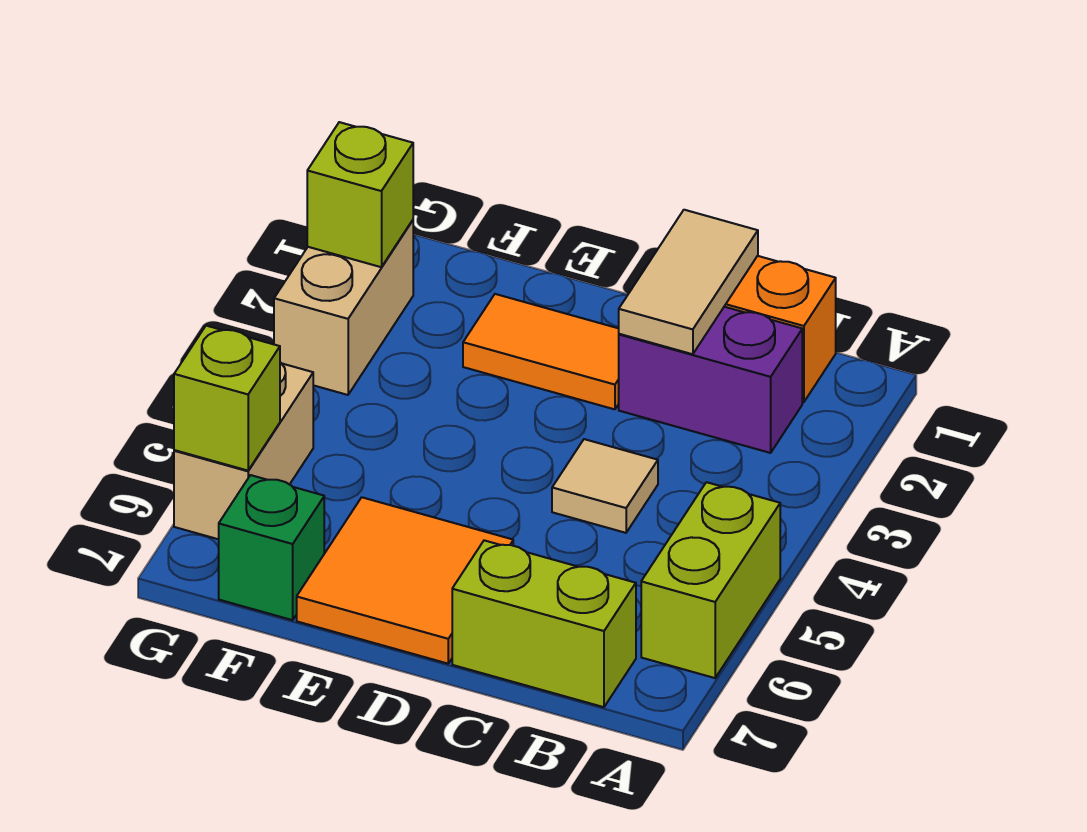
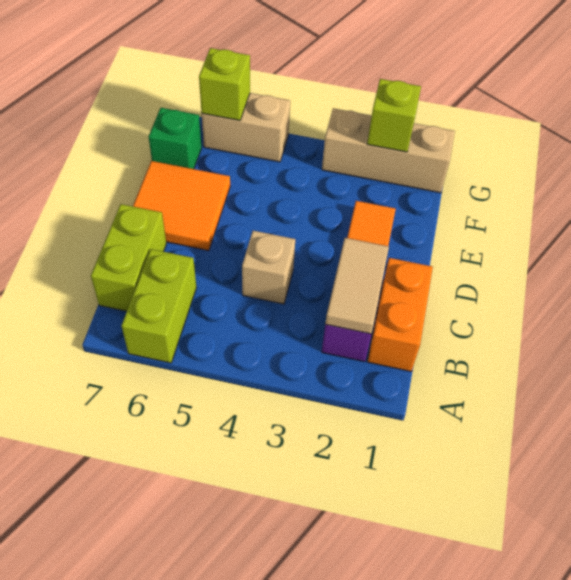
lime 1x2 brick [641,482,780,678] -> lime 1x2 brick turned to [121,249,197,363]
tan 1x2 tile [619,210,758,354] -> tan 1x2 tile turned to [325,238,389,334]
tan 1x1 tile [552,439,658,533] -> tan 1x1 brick [242,231,295,304]
tan 1x2 brick [274,220,413,395] -> tan 1x3 brick [322,108,455,193]

